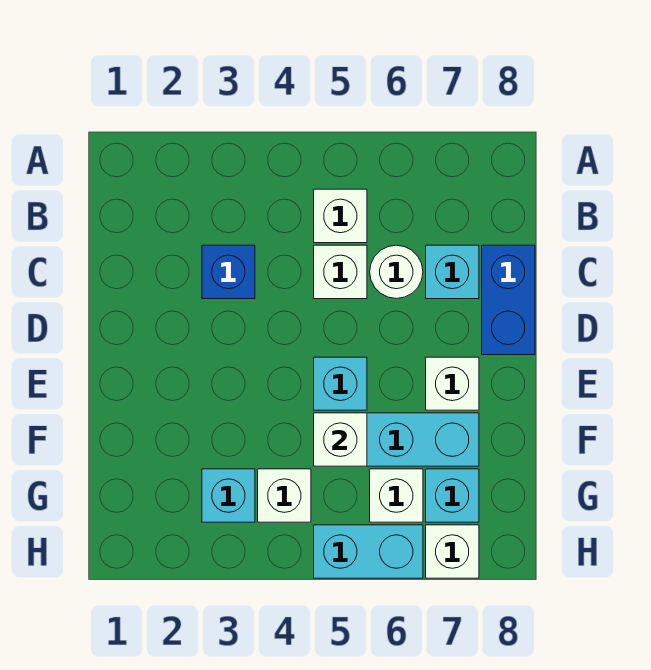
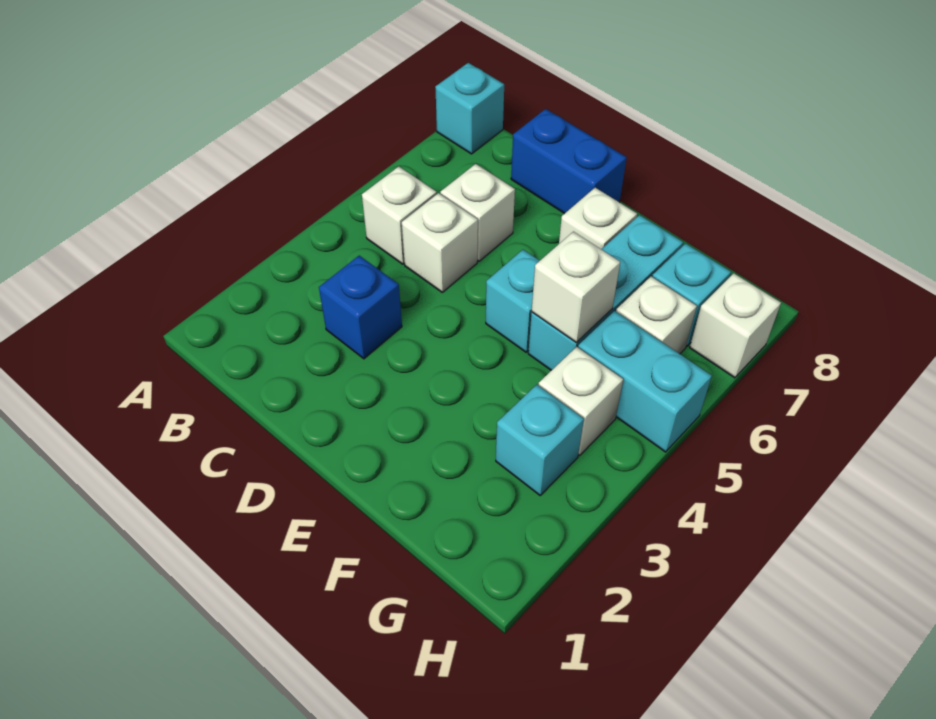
white 1x1 round brick [370,245,423,299] -> white 1x1 brick [440,164,515,261]
cyan 1x1 brick [426,245,479,299] -> cyan 1x1 brick moved to [435,63,504,154]
cyan 1x2 brick [314,525,423,578] -> cyan 1x2 brick turned to [578,311,712,452]

